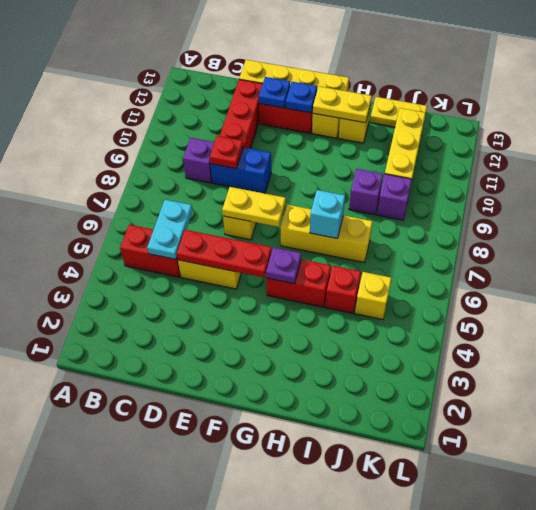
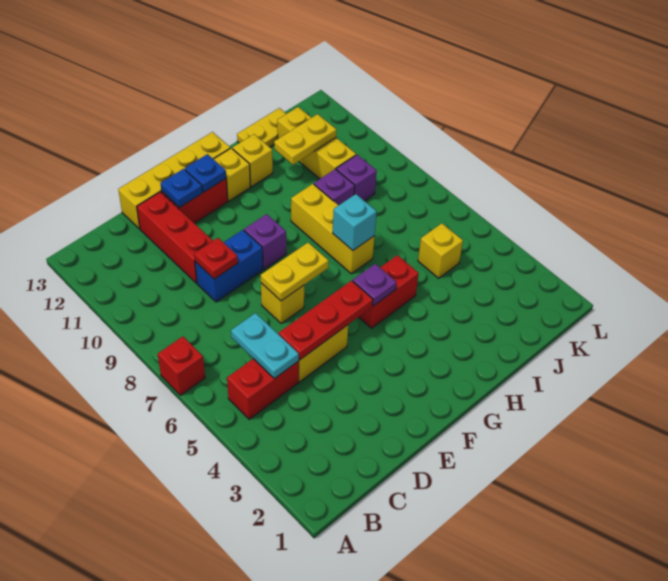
purple 1x1 brick [183,138,214,183] -> purple 1x1 brick moved to [244,214,286,269]
yellow 1x3 brick [281,205,373,263] -> yellow 1x3 brick turned to [291,184,375,274]
yellow 1x2 plate [313,86,372,123] -> yellow 1x2 plate moved to [274,114,336,165]
red 1x1 brick [325,266,361,313] -> red 1x1 brick moved to [158,336,205,395]

